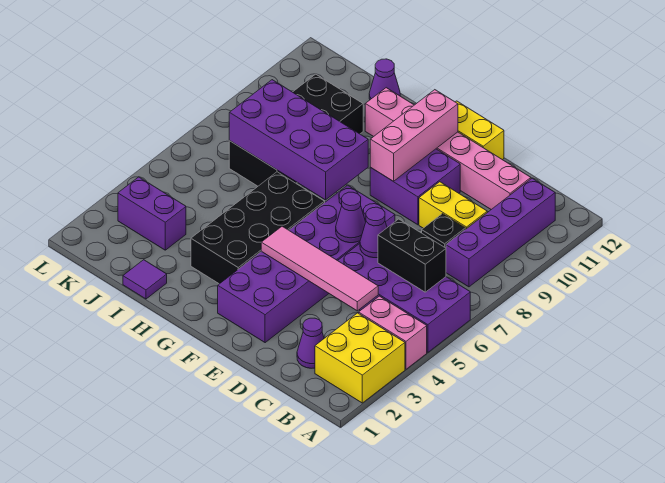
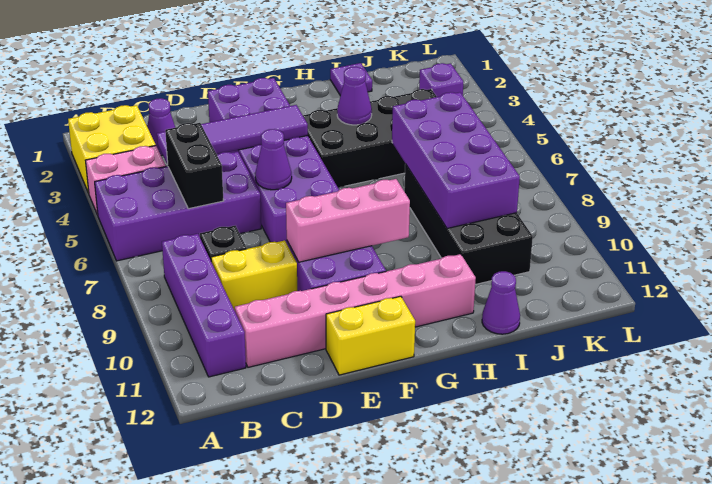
black 1x2 brick [378,219,446,292] -> black 1x2 brick turned to [165,123,224,209]
pink 1x4 tile [261,226,378,311] -> purple 1x4 tile [157,105,308,164]
purple 1x1 cone [360,207,387,258] -> purple 1x1 cone moved to [337,67,372,125]
pink 1x3 brick [370,90,458,181] -> pink 1x3 brick turned to [286,179,410,262]
black 2x4 brick [191,172,325,284] -> black 2x4 brick turned to [303,89,437,188]
purple 2x4 brick [229,80,368,200] -> purple 2x4 brick turned to [392,92,520,228]
purple 1x2 brick [118,177,186,250] -> purple 1x1 brick [419,63,463,97]

